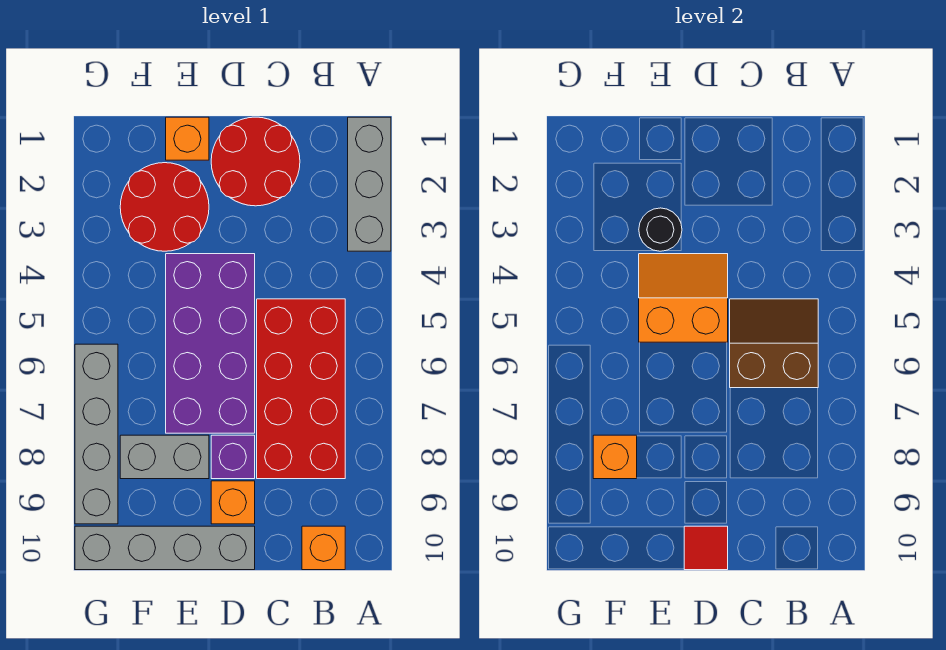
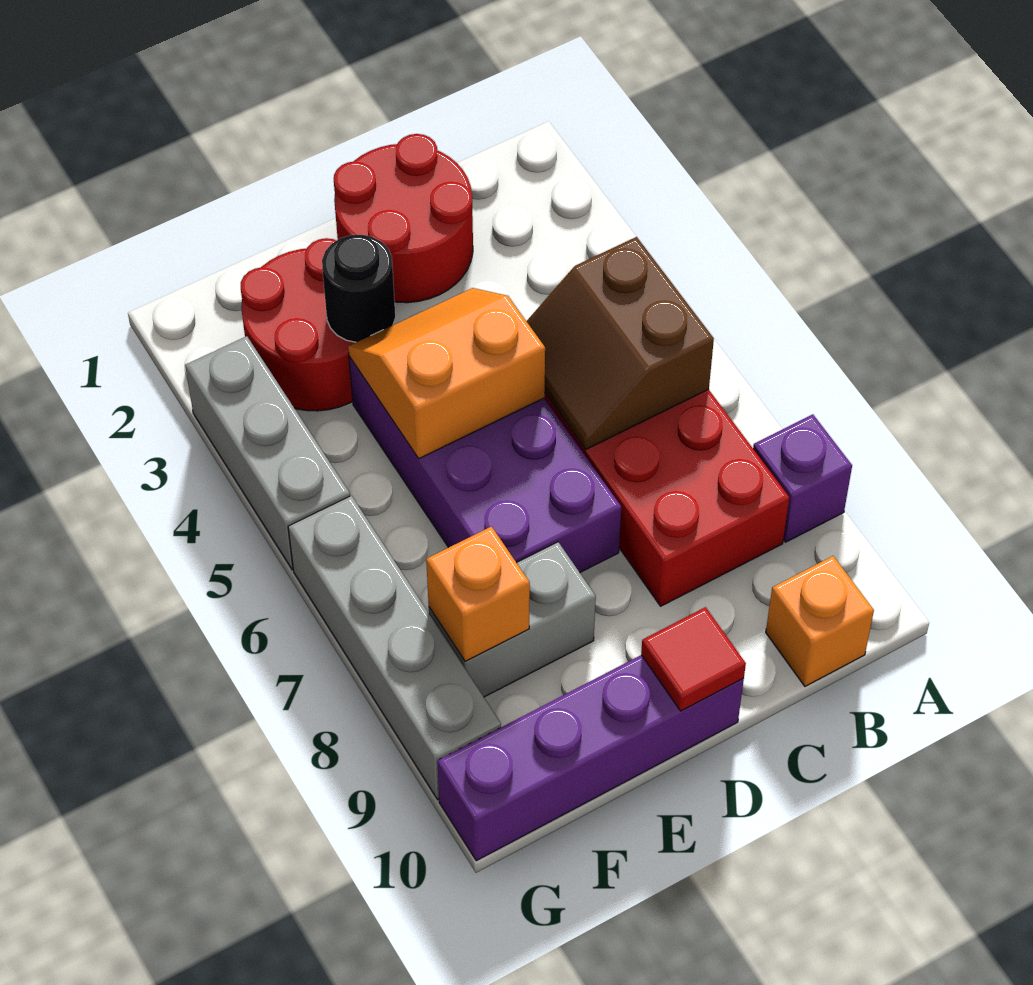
grey 1x3 brick [348,117,391,251] -> grey 1x3 brick moved to [185,336,350,570]
brown 2x2 slope [730,299,818,388] -> brown 2x2 slope turned to [527,237,714,450]
purple 1x1 brick [211,435,255,479] -> purple 1x1 brick moved to [753,414,852,542]
orange 1x1 brick [211,481,255,524] -> none
grey 1x4 brick [75,526,255,570] -> purple 1x4 brick [437,655,744,861]
orange 1x1 brick [166,117,209,160] -> none

